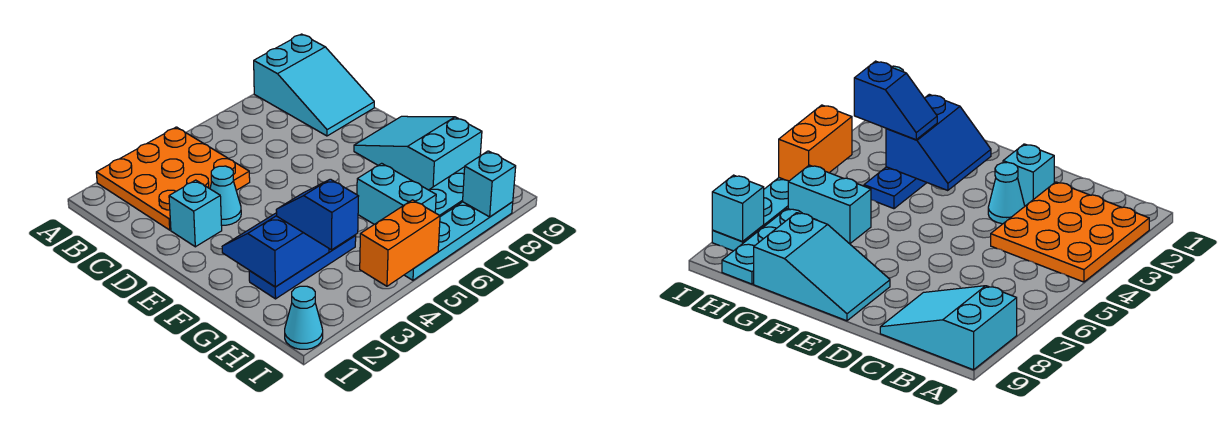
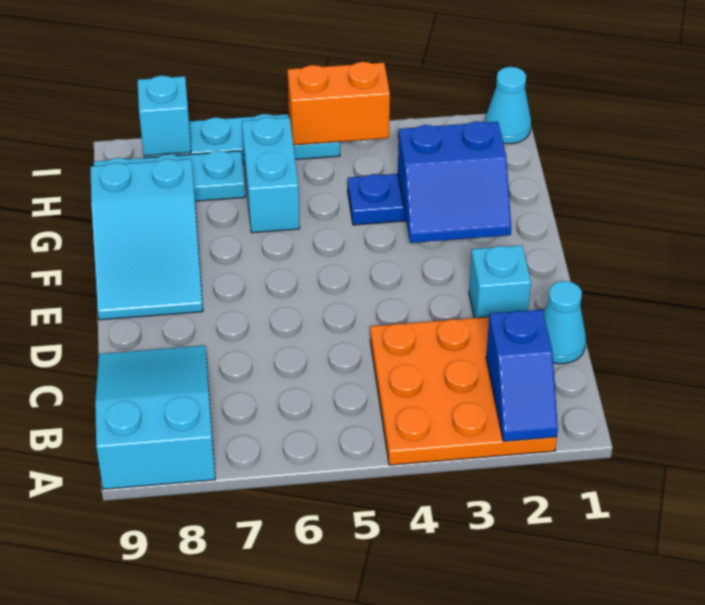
cyan 1x1 cone [210,166,241,225] -> cyan 1x1 cone moved to [544,281,586,364]
blue 1x2 slope [276,179,359,250] -> blue 1x2 slope moved to [486,309,558,441]

